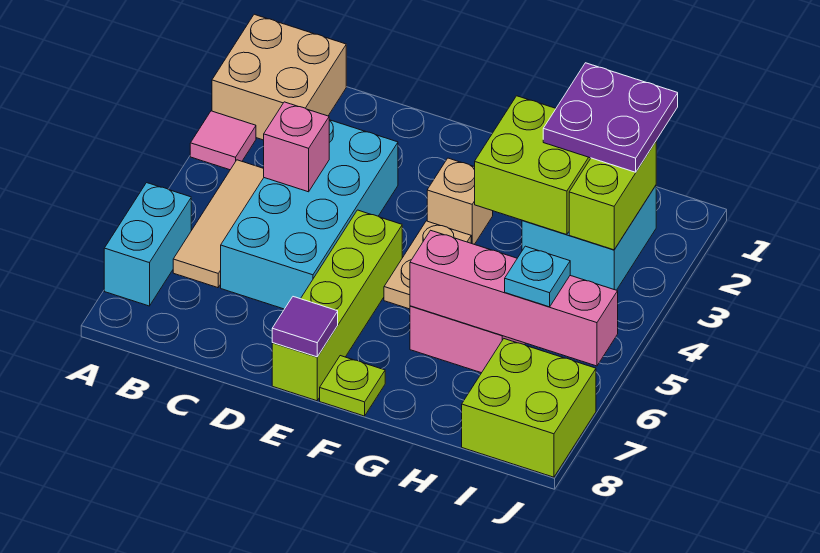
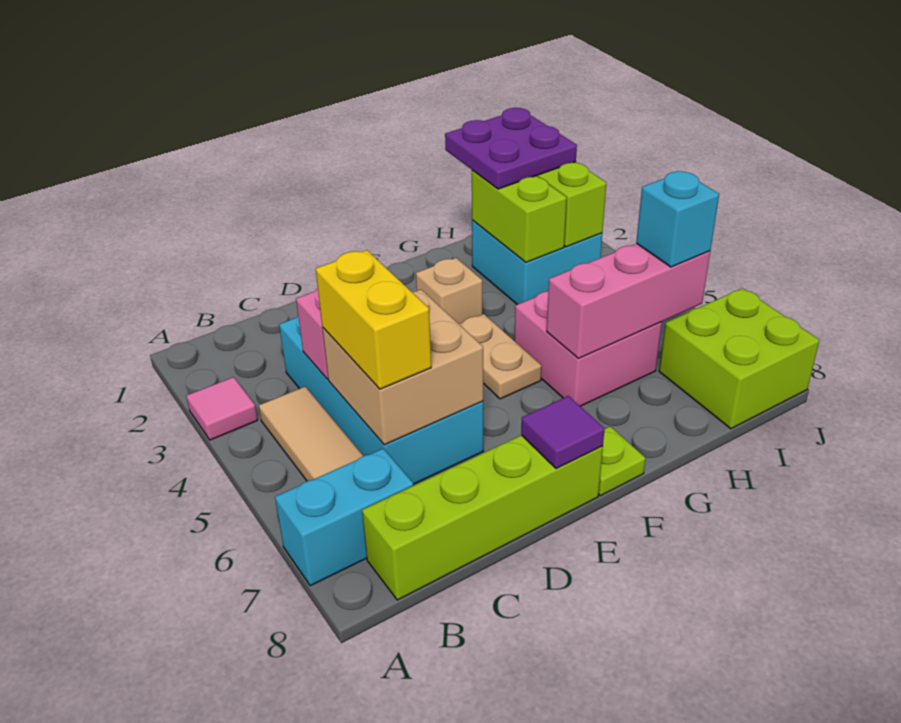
tan 2x2 brick [212,14,346,140] -> tan 2x2 brick moved to [323,290,483,445]
cyan 1x2 brick [104,183,191,306] -> cyan 1x2 brick turned to [275,449,414,586]
none -> yellow 1x2 brick [316,250,431,389]
lime 1x4 brick [272,210,402,401] -> lime 1x4 brick turned to [362,435,603,600]
lime 2x2 brick [475,96,591,235] -> lime 1x2 brick [472,170,567,262]
pink 1x4 brick [410,230,618,366] -> pink 1x3 brick [547,243,710,358]
cyan 1x1 plate [505,246,570,307] -> cyan 1x1 brick [636,171,719,267]

